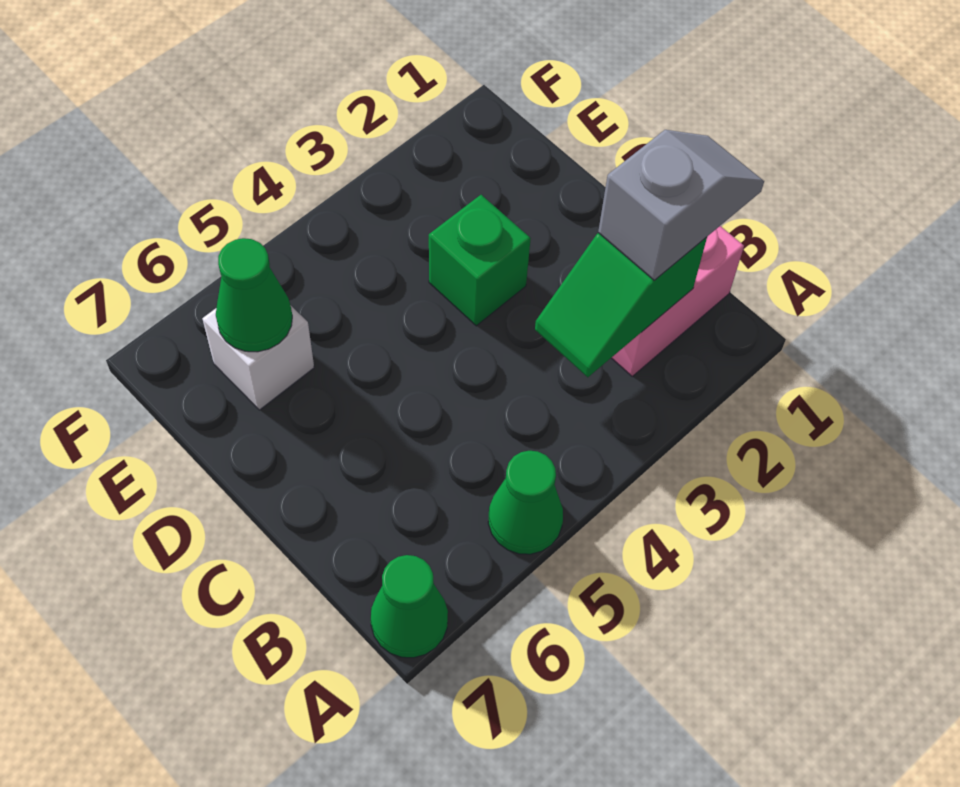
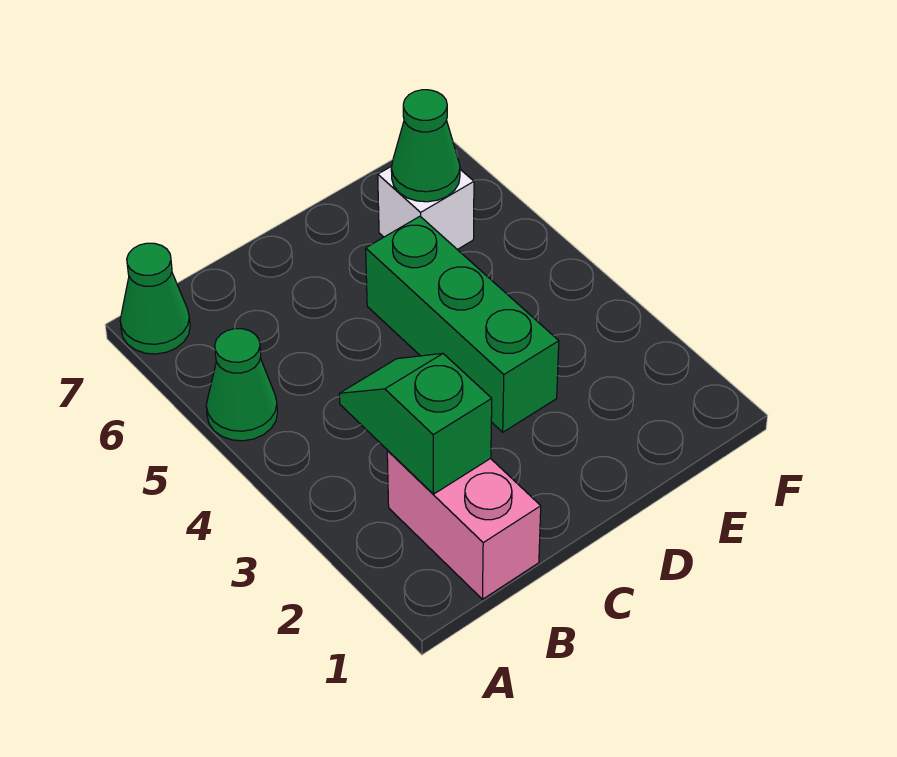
grey 1x2 slope [598,130,764,280] -> none
green 1x1 brick [429,195,531,326] -> green 1x3 brick [366,216,559,432]

